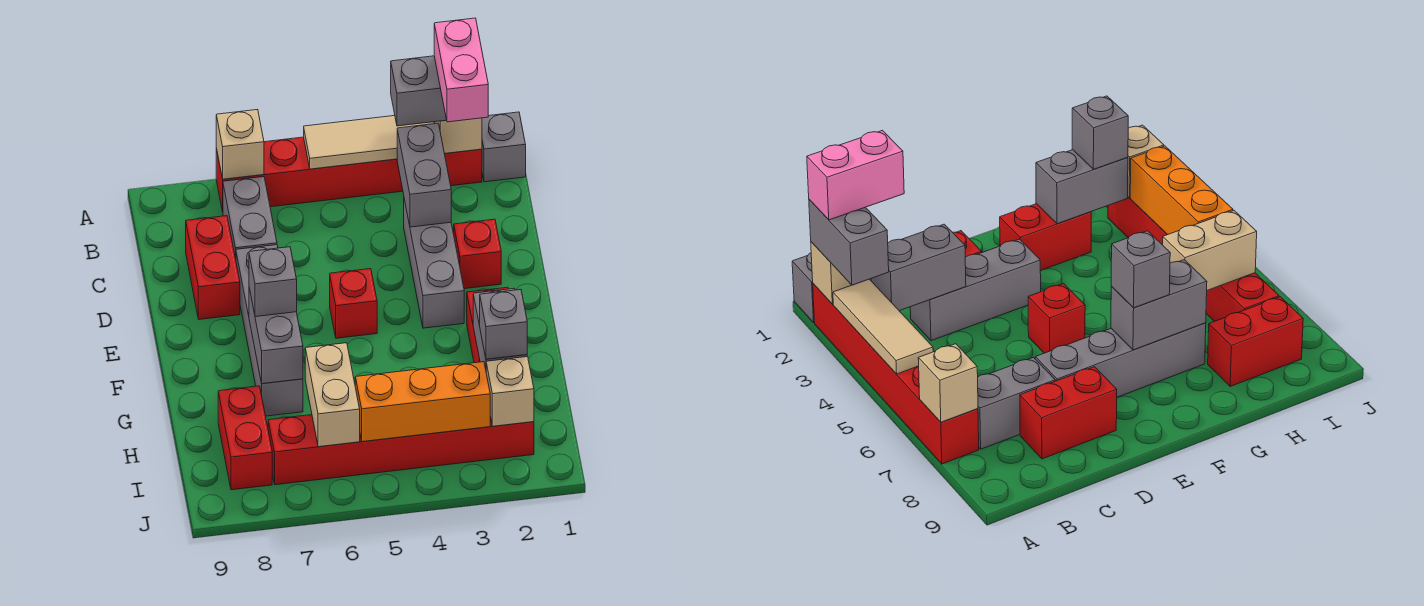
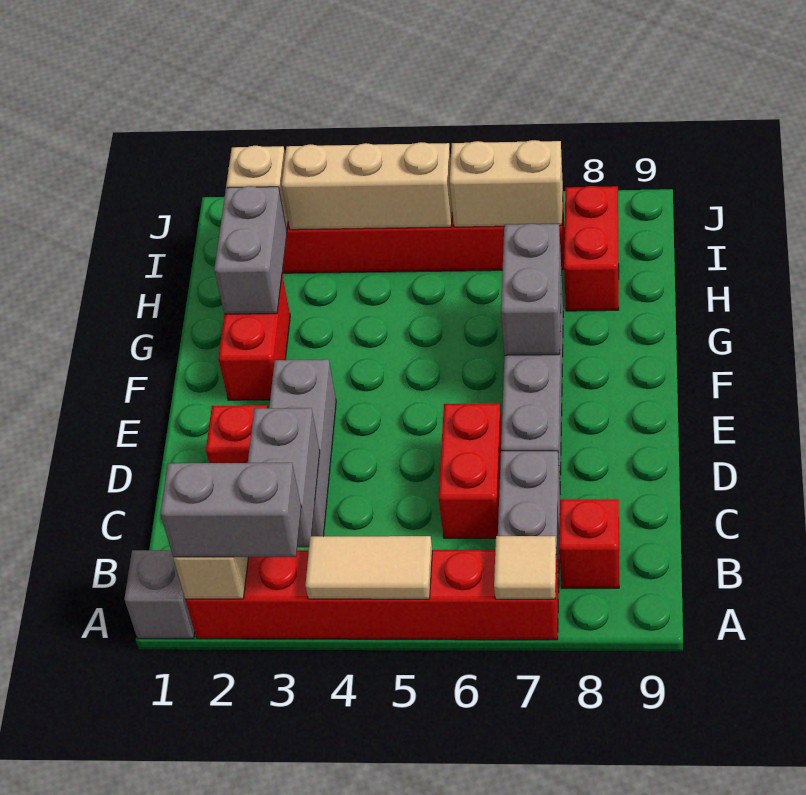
pink 1x2 brick [434,18,488,122] -> none
tan 1x3 tile [304,116,435,169] -> tan 1x2 tile [305,536,432,599]
tan 1x1 brick [216,109,264,179] -> tan 1x1 tile [494,536,556,599]
red 1x2 brick [186,216,240,319] -> red 1x2 brick moved to [439,404,502,538]
red 1x1 brick [330,269,377,338] -> red 1x1 brick moved to [559,499,619,588]
grey 1x1 brick [249,247,297,317] -> none
grey 1x1 brick [480,290,527,359] -> none
tan 1x2 brick [305,343,360,447] -> tan 1x2 brick turned to [450,140,563,227]
orange 1x3 brick [355,362,490,442] -> tan 1x3 brick [282,142,452,230]

